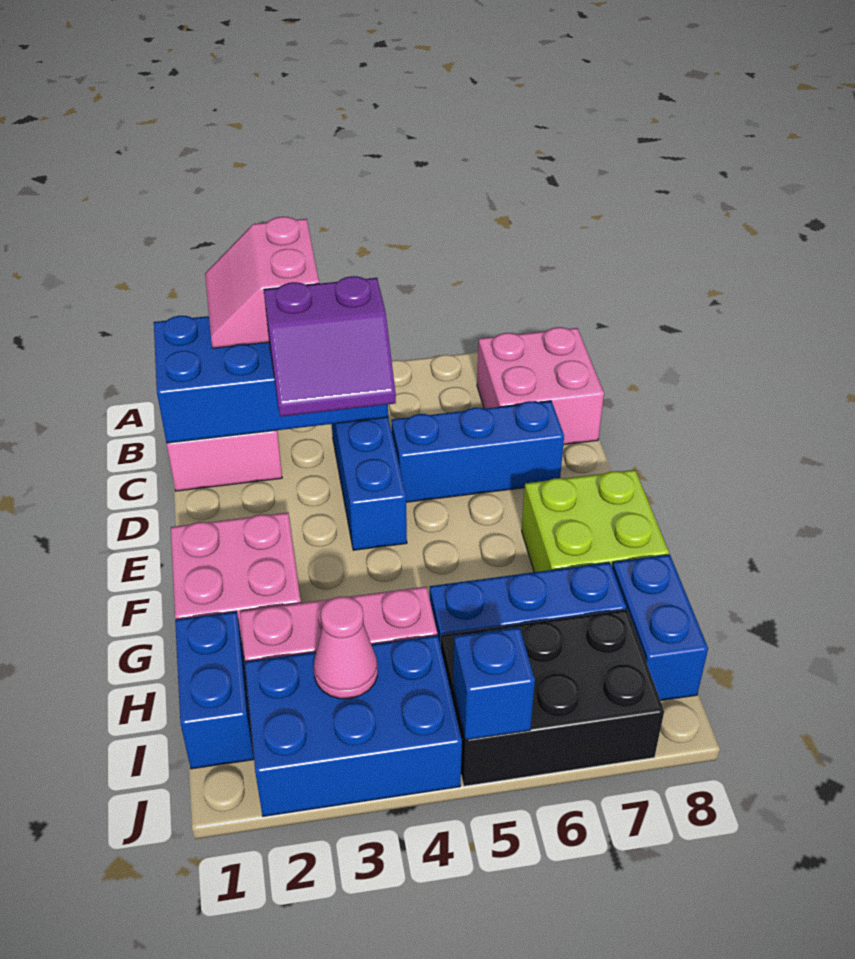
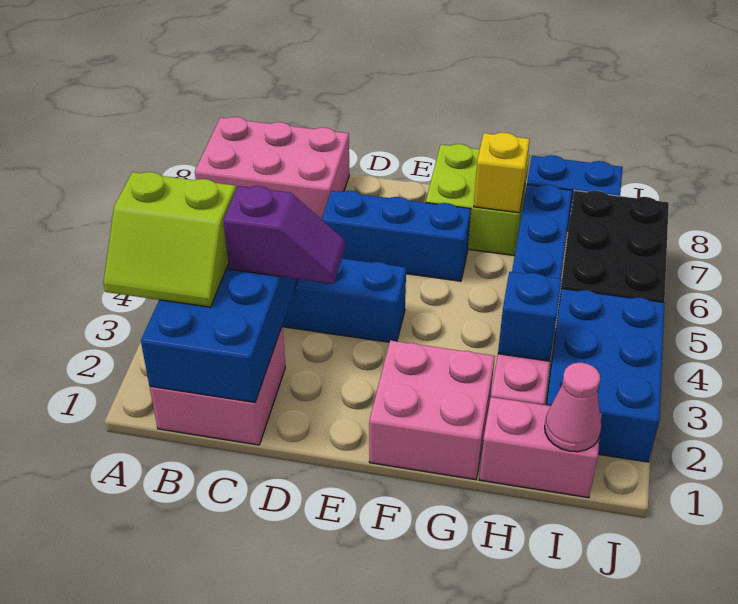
pink 2x2 slope [205,217,319,348] -> lime 2x2 slope [103,172,236,307]
pink 2x2 brick [477,327,604,445] -> pink 2x3 brick [195,117,349,219]
purple 2x2 slope [264,276,396,417] -> purple 1x2 slope [223,186,345,284]
blue 1x3 brick [391,401,564,502] -> blue 1x3 brick turned to [321,191,471,281]
none -> yellow 1x1 brick [474,133,530,213]
blue 1x2 brick [175,612,254,769] -> pink 1x2 brick [479,397,601,498]
pink 1x1 cone [314,597,378,699] -> pink 1x1 cone moved to [545,362,601,452]
blue 1x1 brick [453,627,535,740] -> blue 1x1 brick moved to [498,272,562,361]

